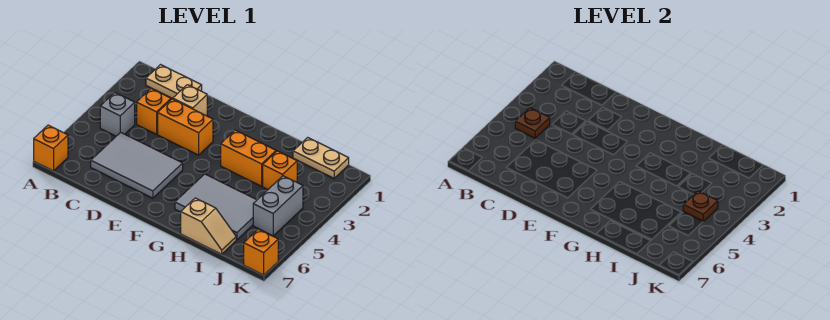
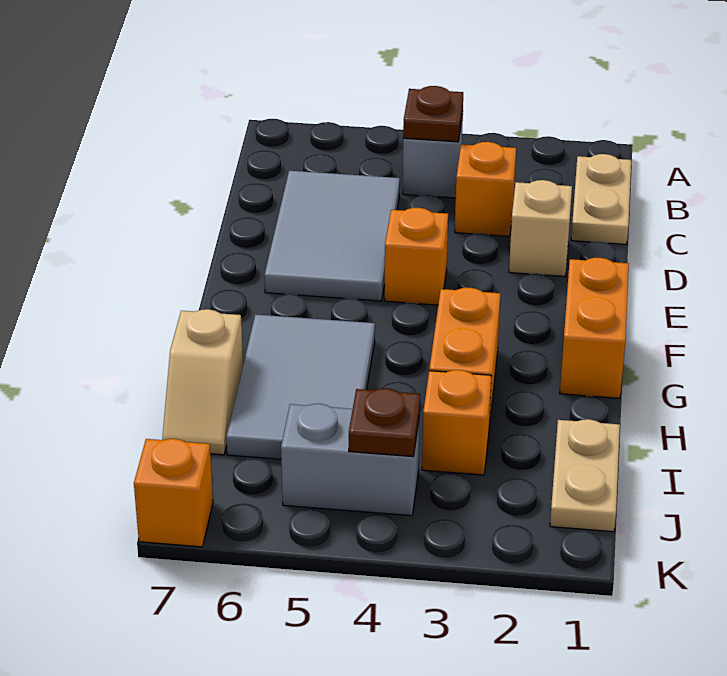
orange 1x1 brick [34,125,68,171] -> orange 1x1 brick moved to [385,208,448,305]
orange 1x2 brick [158,99,213,155] -> orange 1x2 brick moved to [560,258,629,398]

